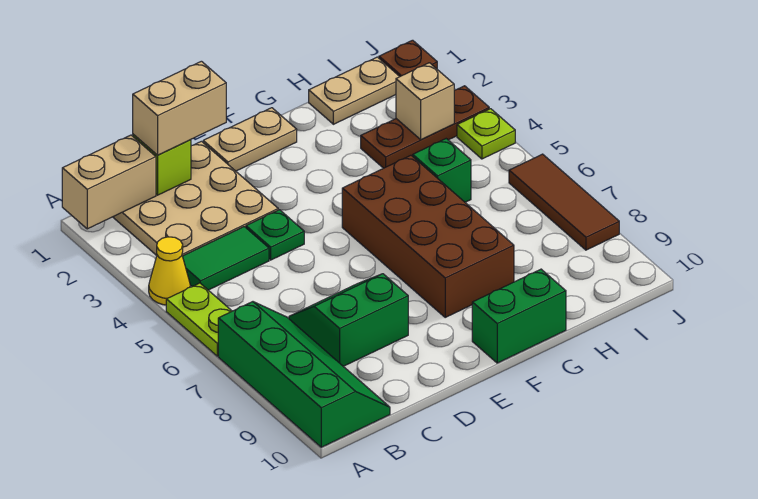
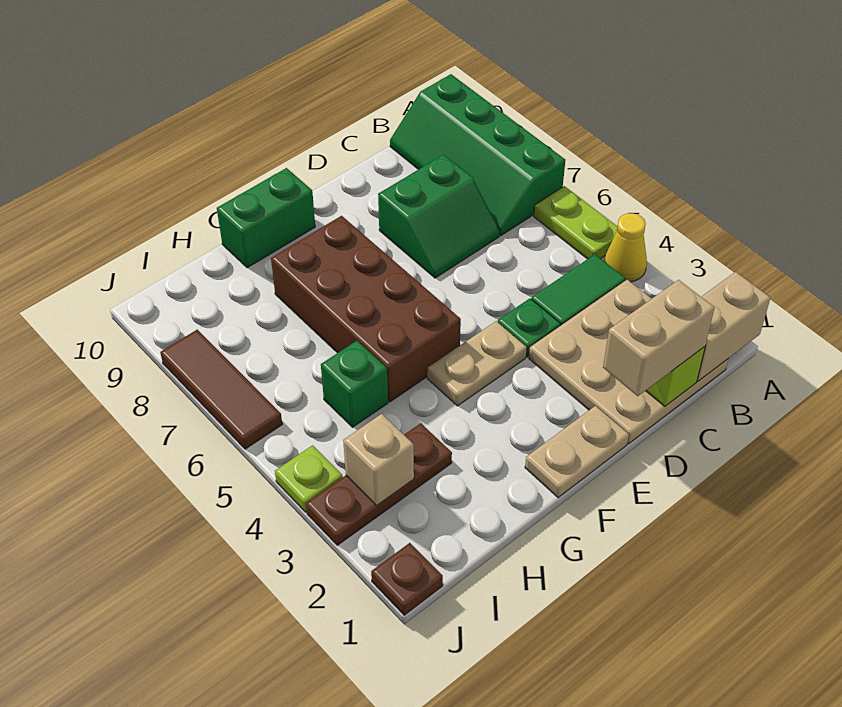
tan 1x2 plate [309,57,400,124] -> tan 1x2 plate moved to [427,321,527,406]

